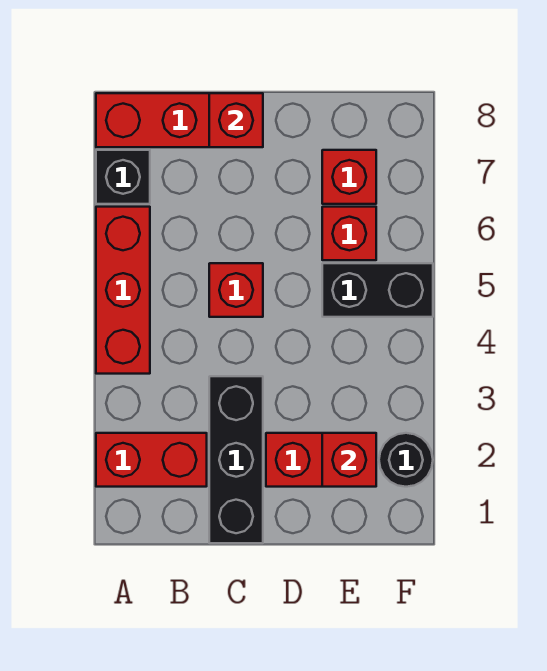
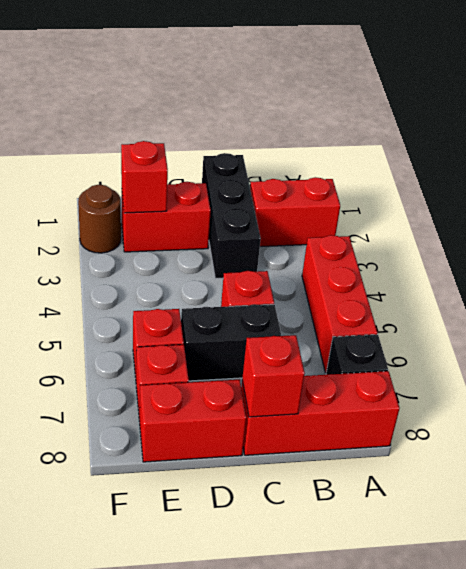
none -> red 1x2 brick [140,380,246,462]
black 1x2 brick [322,263,433,317] -> black 1x2 brick moved to [181,304,281,381]
black 1x1 round brick [379,433,433,487] -> brown 1x1 round brick [78,185,121,253]

